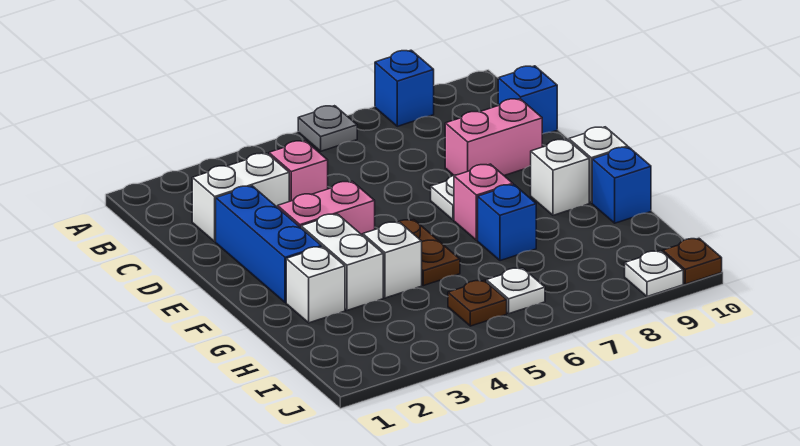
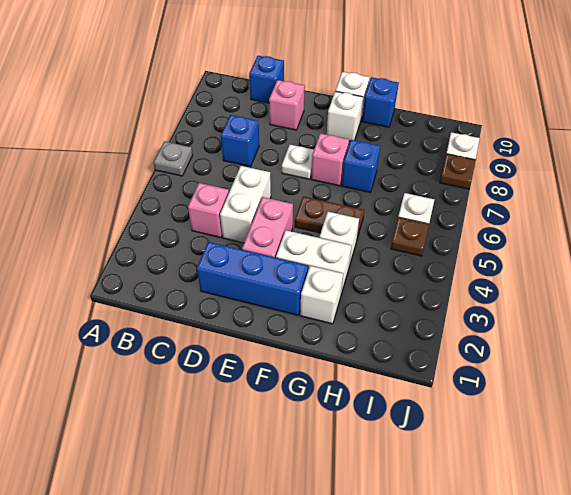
blue 1x1 brick [375,50,434,126] -> blue 1x1 brick moved to [221,115,259,167]
white 1x2 brick [192,153,289,242] -> white 1x2 brick moved to [220,166,271,243]
pink 1x2 brick [445,99,542,175] -> pink 1x1 brick [269,80,305,130]
brown 1x1 plate [663,239,722,284] -> brown 1x1 plate moved to [440,154,476,189]

